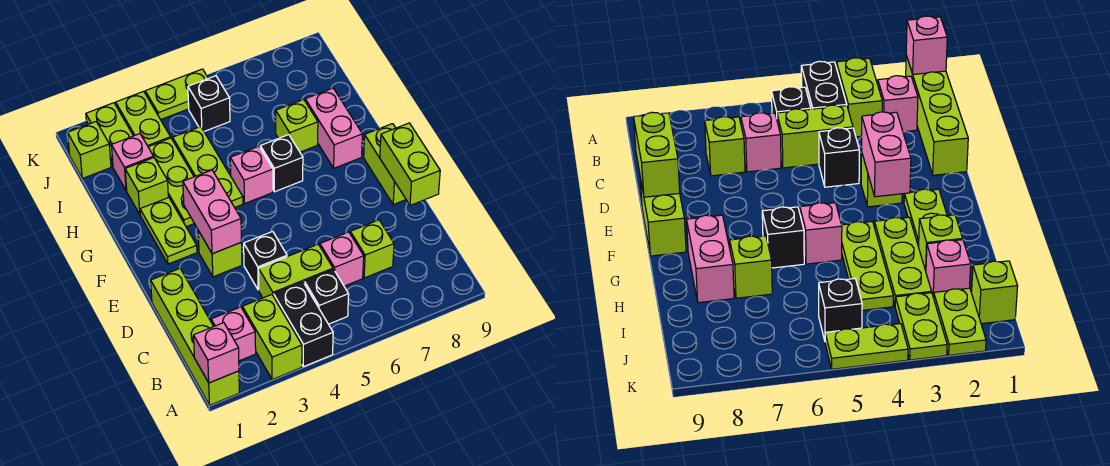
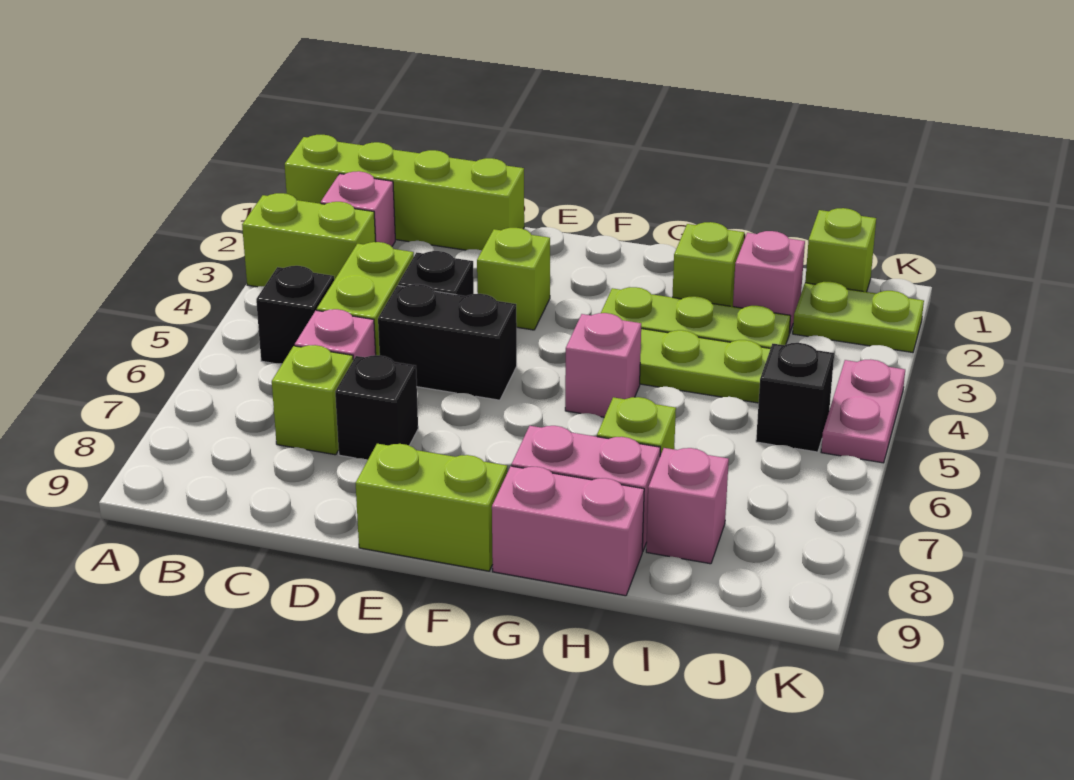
pink 1x1 brick [194,323,239,383] -> pink 1x1 brick moved to [646,448,729,564]
black 1x2 brick [274,282,333,367] -> black 1x2 brick moved to [378,284,517,400]
lime 1x2 brick [380,123,440,205] -> none
pink 1x2 brick [183,170,241,254] -> pink 1x2 brick moved to [492,466,644,596]
lime 1x2 plate [140,197,197,264] -> none
black 1x1 brick [260,135,303,192] -> black 1x1 brick moved to [335,355,418,460]
lime 1x2 plate [116,91,171,147] -> none
lime 1x2 plate [145,69,208,120] -> pink 1x2 plate [821,359,905,463]

